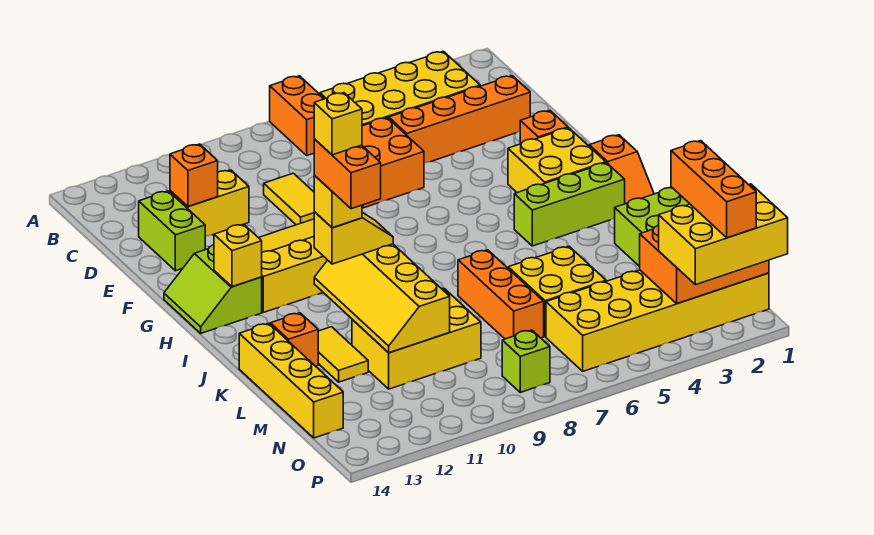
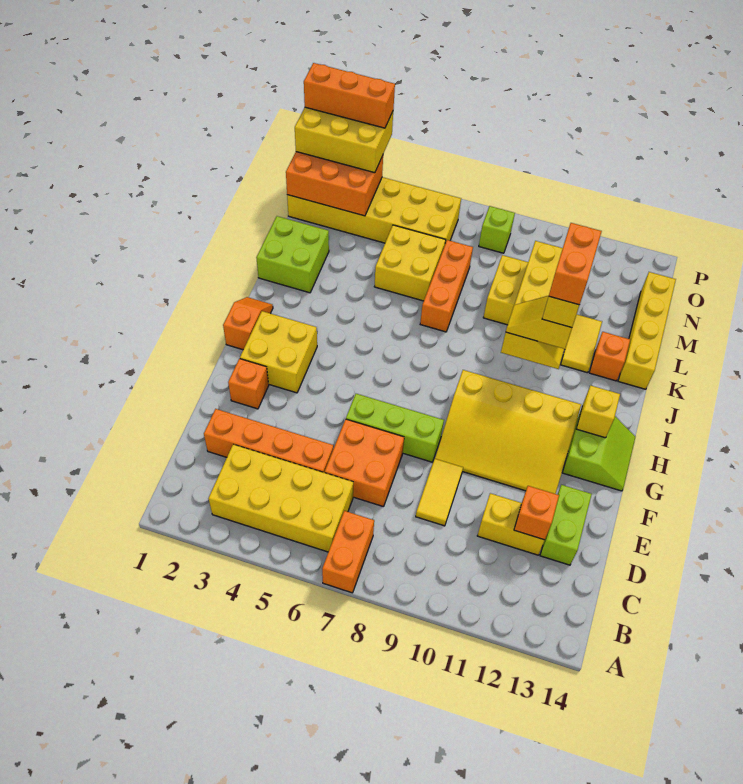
lime 1x3 brick [514,163,625,246] -> lime 1x3 brick moved to [346,394,444,462]
yellow 1x1 brick [314,93,362,155] -> none
orange 1x3 brick [671,141,756,238] -> orange 1x3 brick turned to [304,63,395,128]

